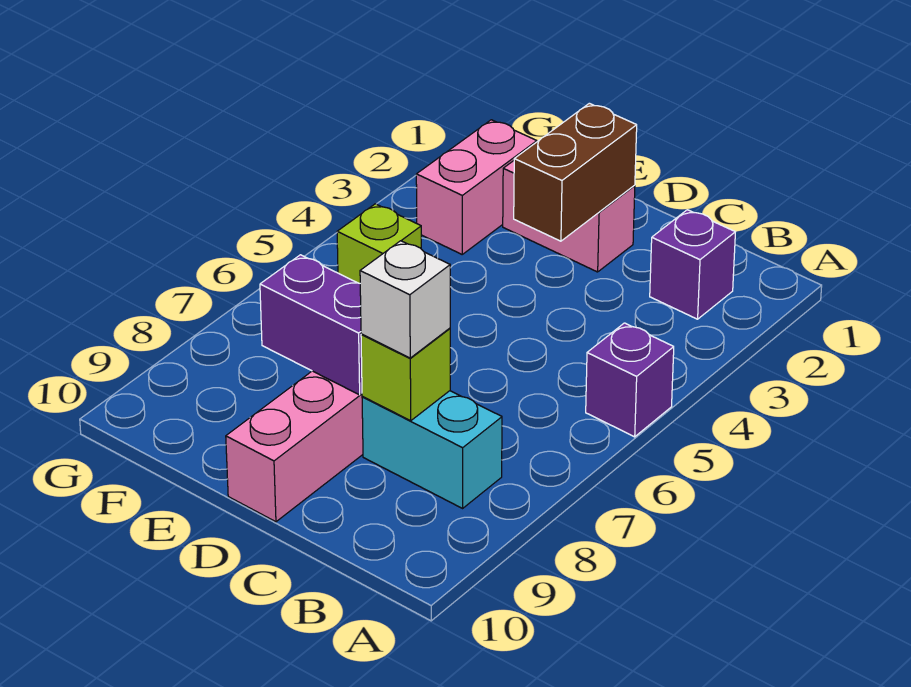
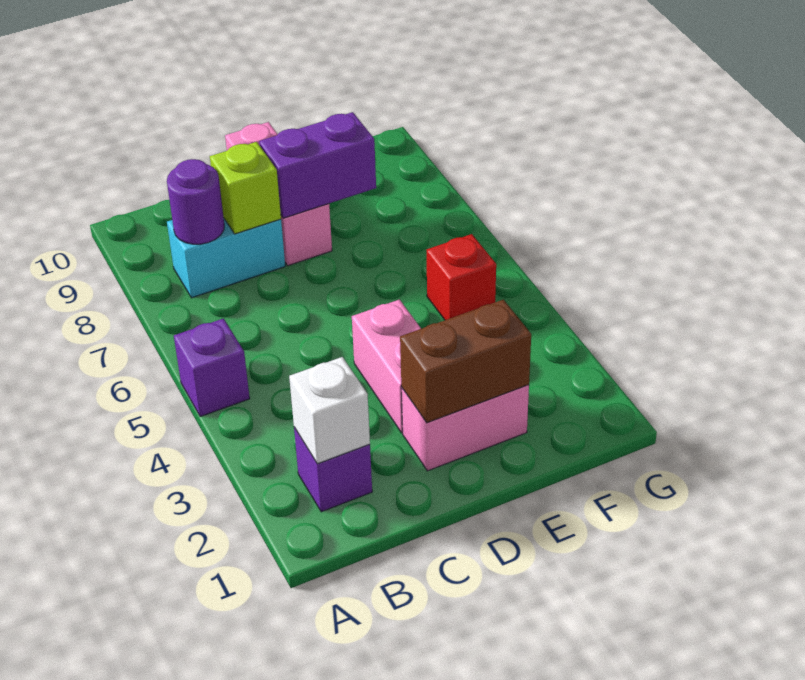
none -> purple 1x1 round brick [167,159,224,244]
white 1x1 brick [360,241,450,358] -> white 1x1 brick moved to [289,357,370,464]
brown 1x2 brick [514,103,637,241] -> brown 1x2 brick turned to [400,300,531,423]
pink 1x2 brick [416,120,537,254] -> pink 1x2 brick moved to [352,300,421,433]
lime 1x1 brick [337,204,421,283] -> red 1x1 brick [427,234,496,320]

